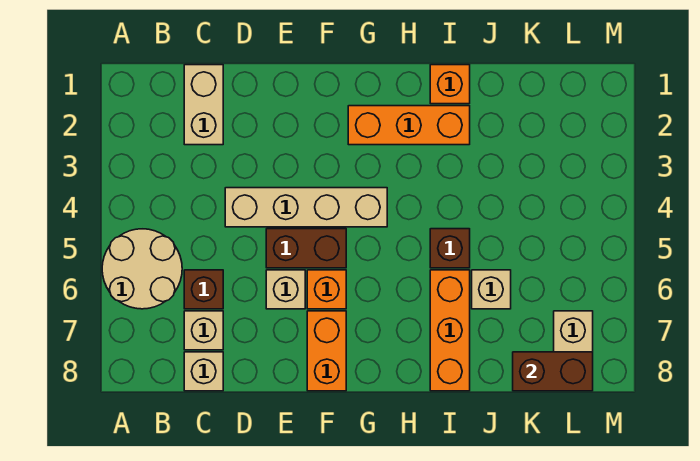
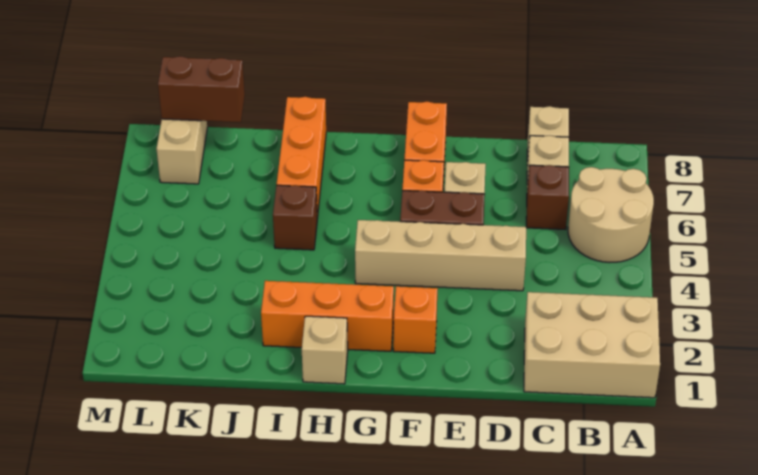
tan 1x2 brick [184,65,223,145] -> tan 2x3 brick [524,292,660,398]
orange 1x1 brick [430,65,470,104] -> orange 1x1 brick moved to [393,286,438,353]
tan 1x1 brick [472,270,511,309] -> tan 1x1 brick moved to [302,316,348,384]

